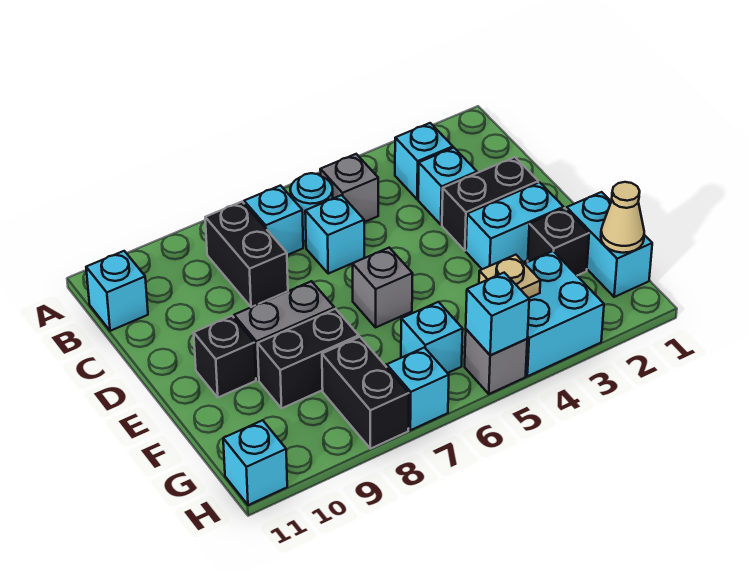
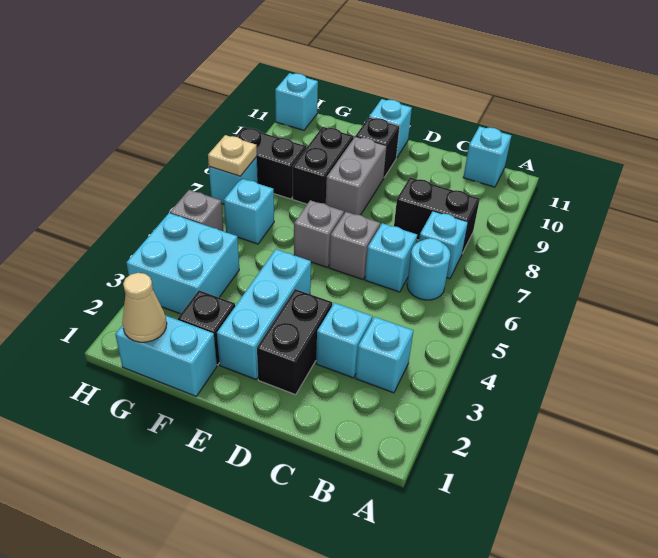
grey 1x1 brick [320,154,378,222] -> grey 1x1 brick moved to [329,212,380,280]
cyan 1x2 brick [466,182,564,269] -> cyan 1x3 brick [217,249,311,379]
tan 1x1 plate [479,255,540,298] -> tan 1x1 plate moved to [208,135,257,176]
cyan 1x1 brick [466,273,529,355] -> cyan 1x1 brick moved to [369,99,412,158]

